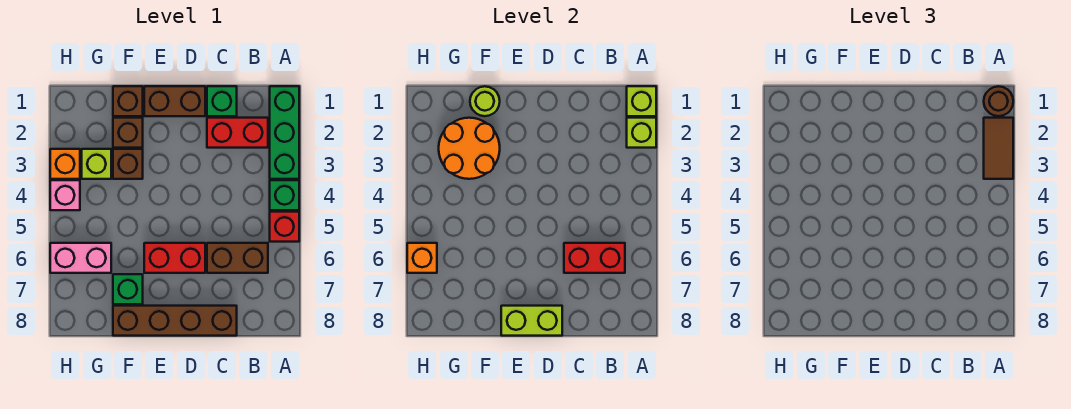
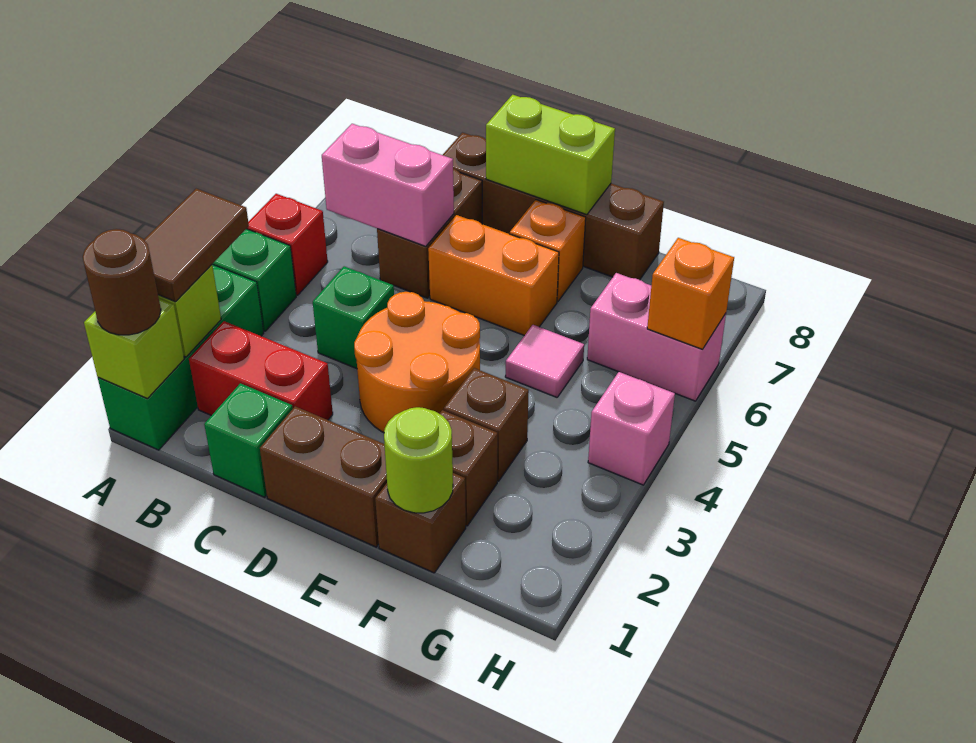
brown 1x2 brick [207,243,268,273] -> brown 1x2 brick turned to [377,169,482,298]
red 1x2 brick [564,243,625,273] -> pink 1x2 brick [322,124,454,246]
red 1x2 brick [144,243,205,273] -> orange 1x2 brick [428,215,559,336]
orange 2x2 round brick [439,118,500,179] -> orange 2x2 round brick moved to [354,292,480,433]
none -> pink 1x1 tile [505,325,584,397]
green 1x1 brick [113,274,143,304] -> green 1x1 brick moved to [313,266,394,369]
lime 1x1 brick [82,149,111,179] -> none
orange 1x1 brick [50,149,80,179] -> orange 1x1 brick moved to [510,200,586,301]

